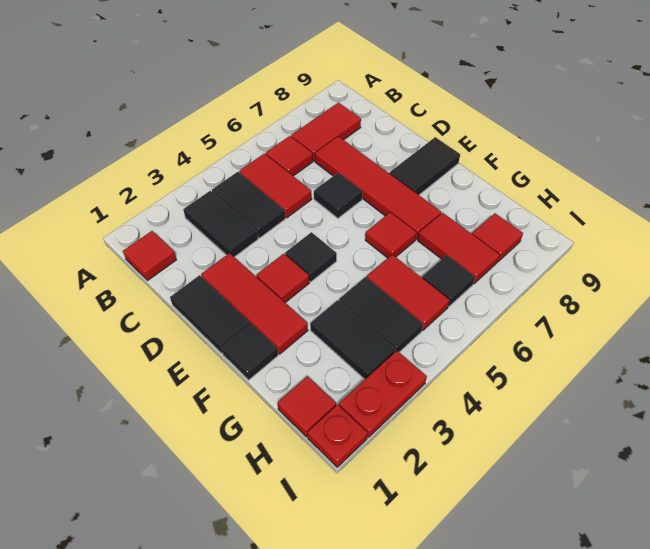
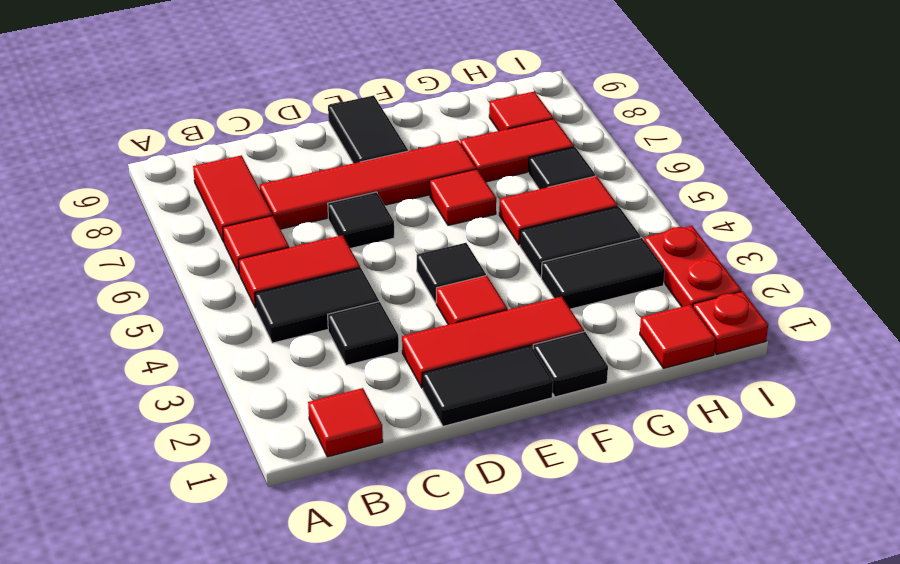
black 1x2 tile [183,191,258,257] -> black 1x1 tile [328,302,399,365]

